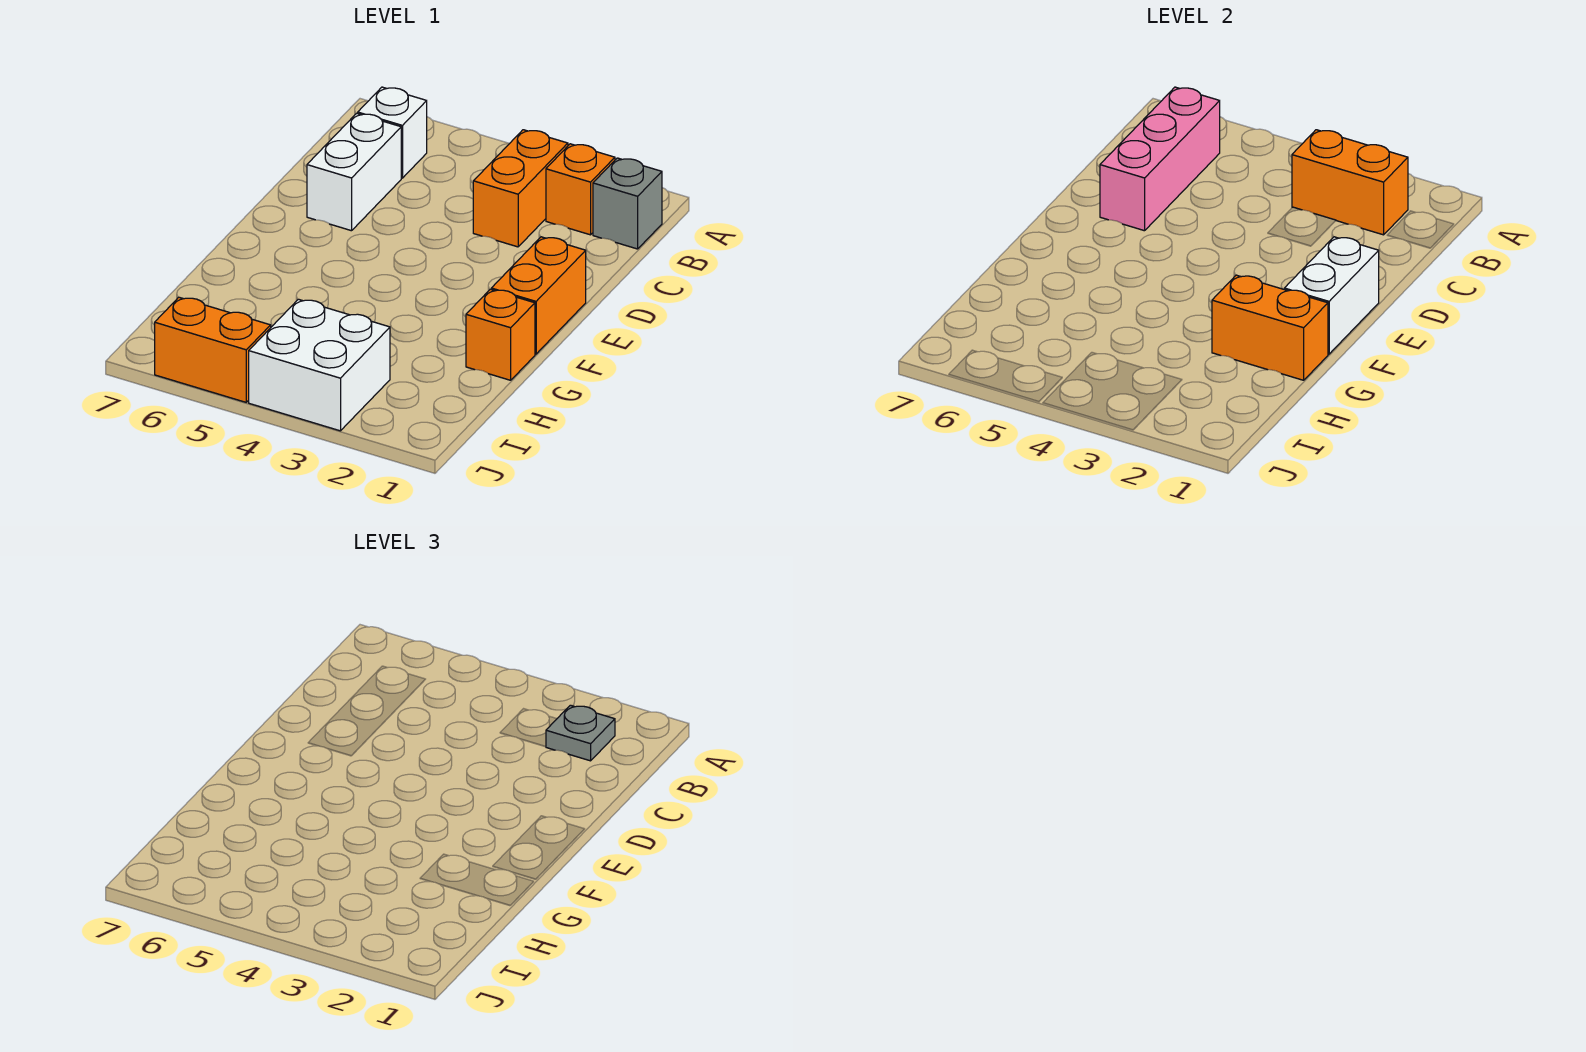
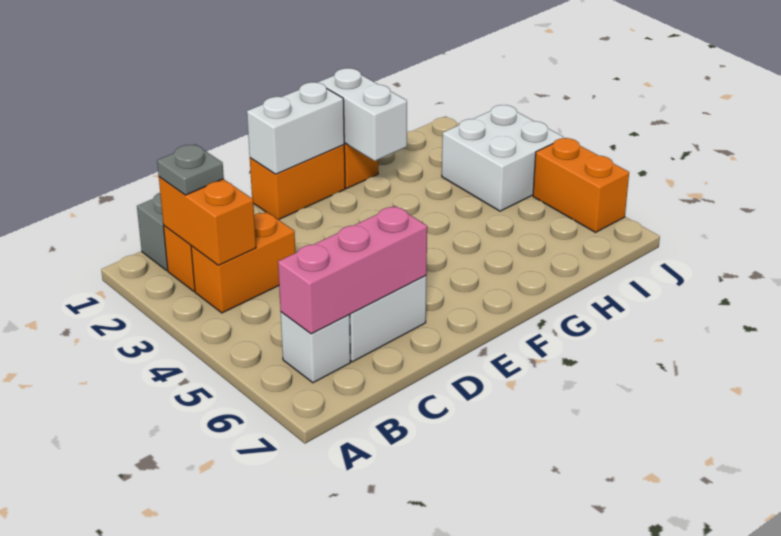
orange 1x2 brick [1212,275,1328,380] -> white 1x2 brick [318,68,407,161]

